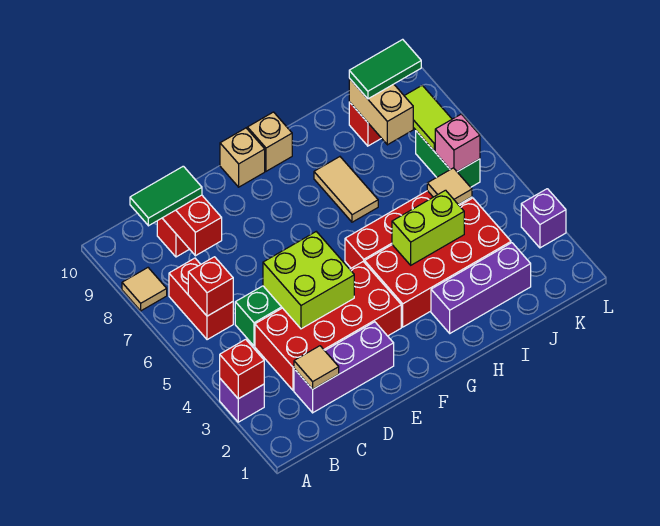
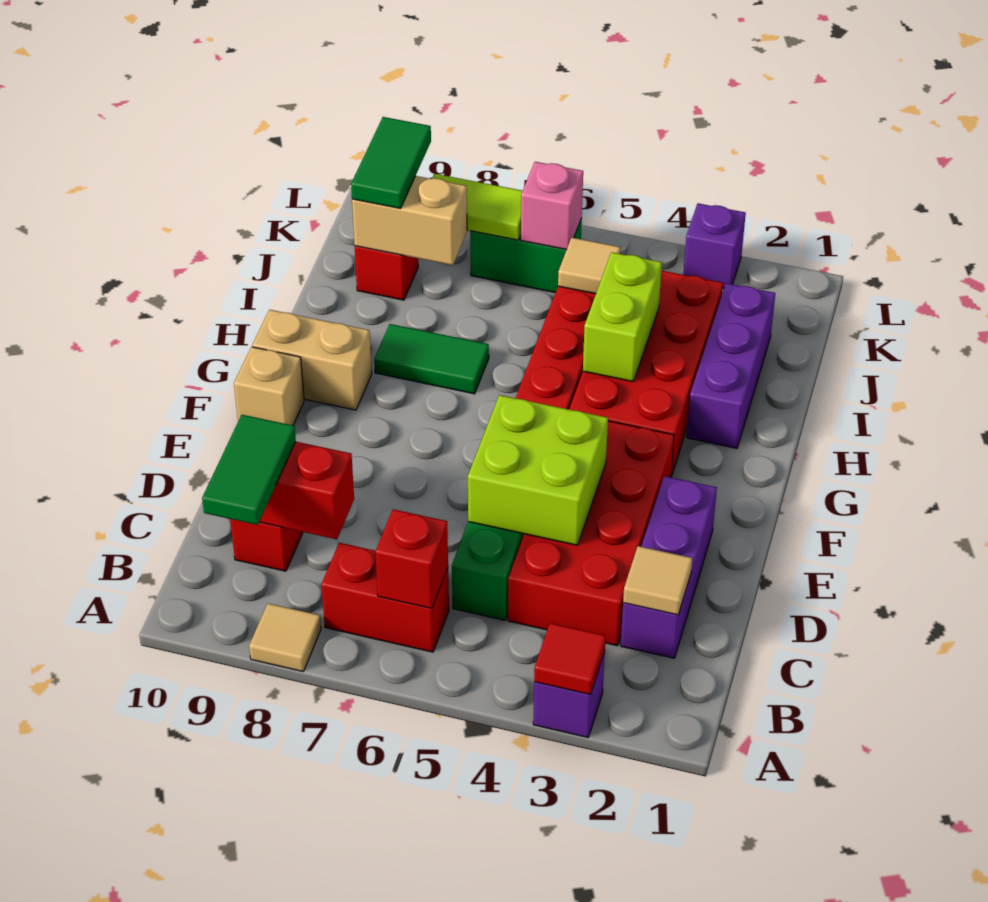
red 1x1 brick [220,339,264,399] -> red 1x1 tile [534,623,606,695]
tan 1x1 brick [247,112,292,171] -> tan 1x2 brick [252,310,372,410]
tan 1x2 tile [314,157,378,222] -> green 1x2 tile [374,324,489,394]

